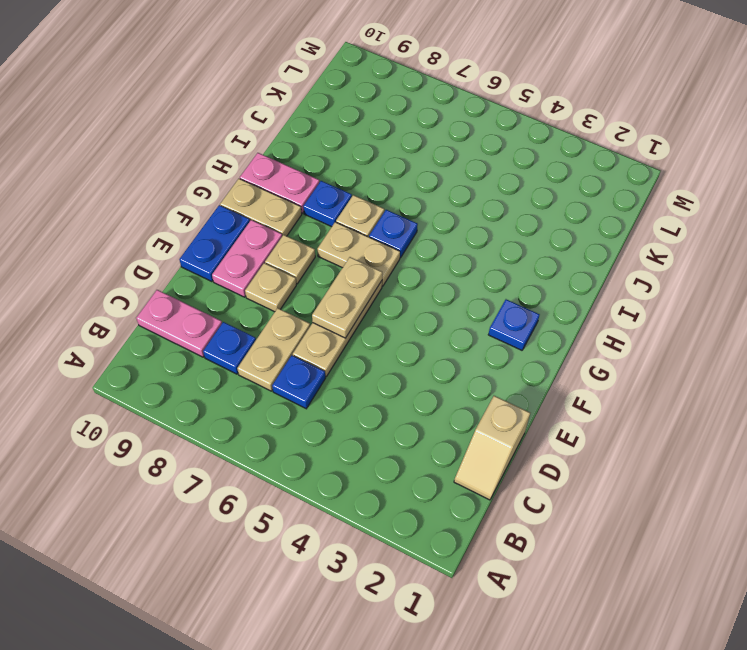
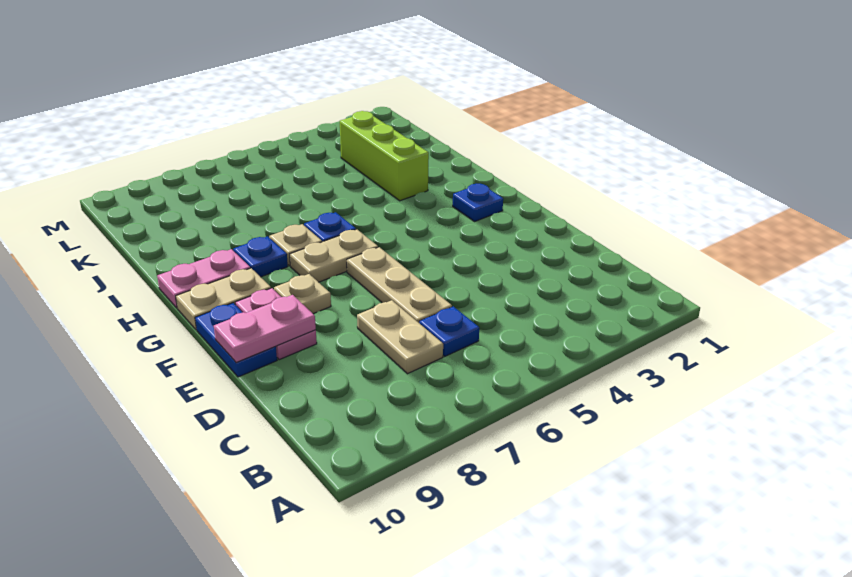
tan 1x2 slope [454,396,530,500] -> none
blue 1x1 plate [203,322,256,374] -> none
pink 1x2 plate [136,290,222,357] -> pink 1x2 plate moved to [214,295,316,363]
tan 1x2 plate [312,257,382,338] -> none
tan 1x1 plate [245,263,296,312] -> none
none -> lime 1x3 brick [340,111,429,201]

